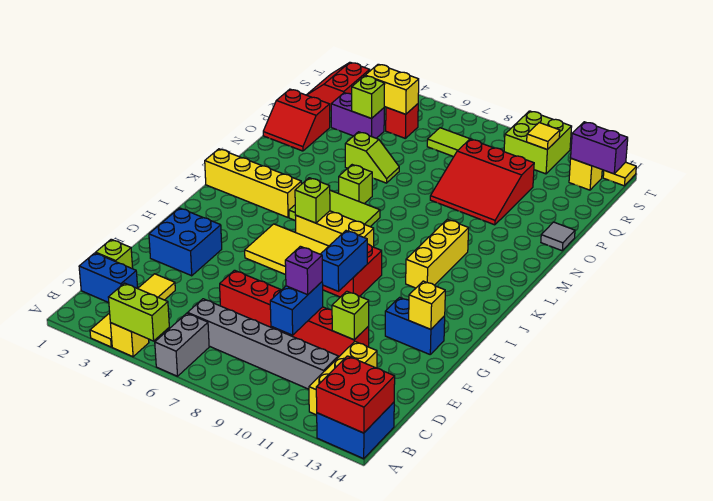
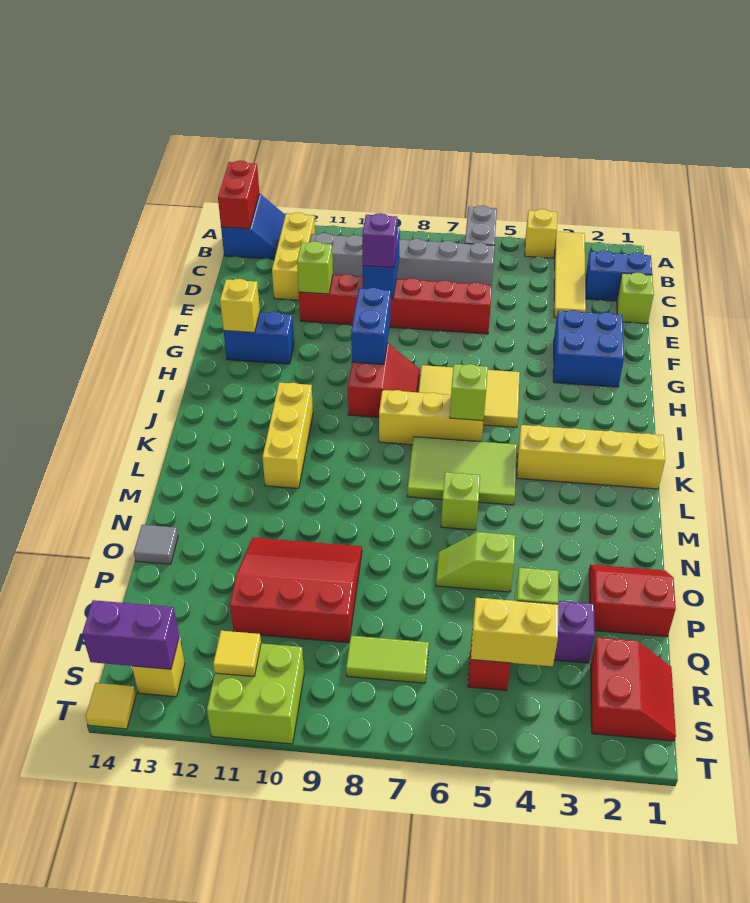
lime 1x2 brick [108,283,169,341] -> none
blue 2x2 brick [317,402,394,459] -> blue 2x2 slope [221,194,285,259]
red 2x2 brick [316,356,395,433] -> red 1x2 brick [218,161,259,229]

